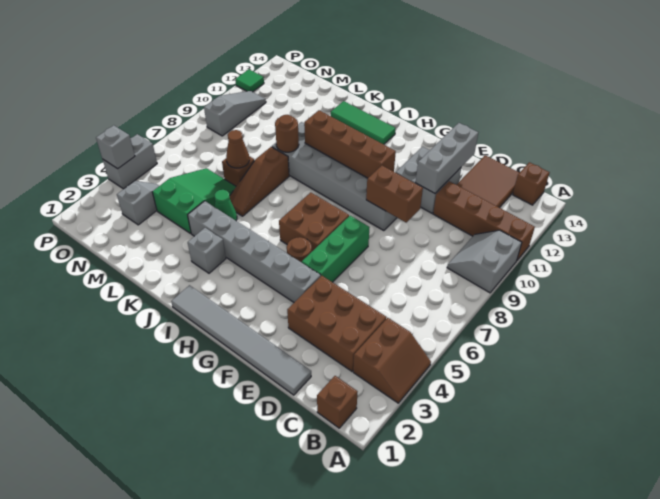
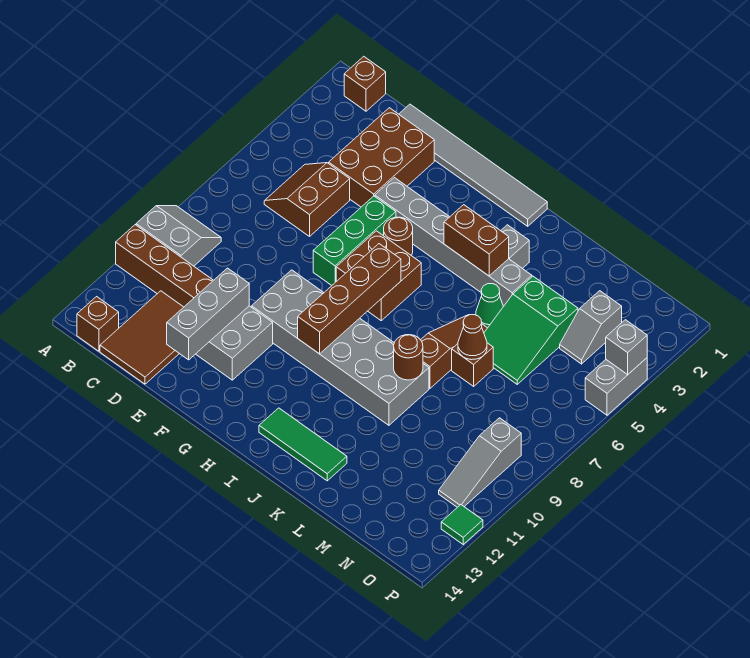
brown 2x2 slope [353,318,431,403] -> brown 2x2 slope moved to [264,163,350,236]
grey 2x2 slope [447,230,522,293] -> grey 2x2 slope turned to [136,206,221,266]
brown 2x3 brick [287,276,387,371] -> brown 2x3 brick turned to [329,108,434,207]
brown 1x2 brick [366,166,423,223] -> brown 1x2 brick moved to [444,205,509,276]
brown 1x4 brick [304,110,396,178] -> brown 1x4 brick turned to [298,244,401,354]

